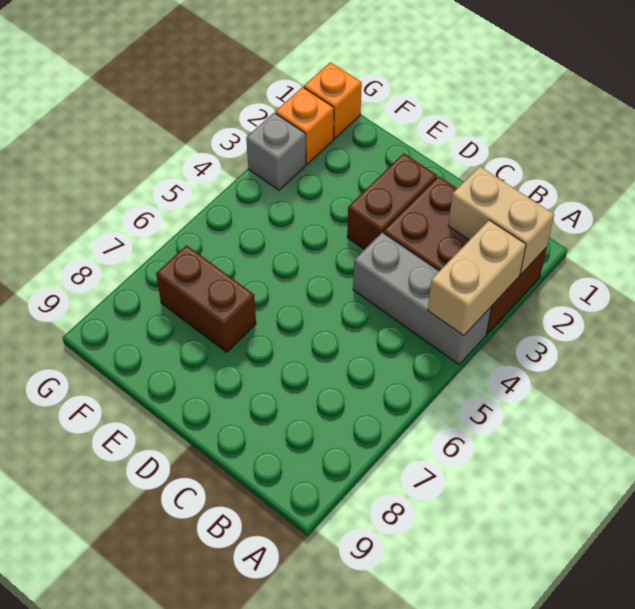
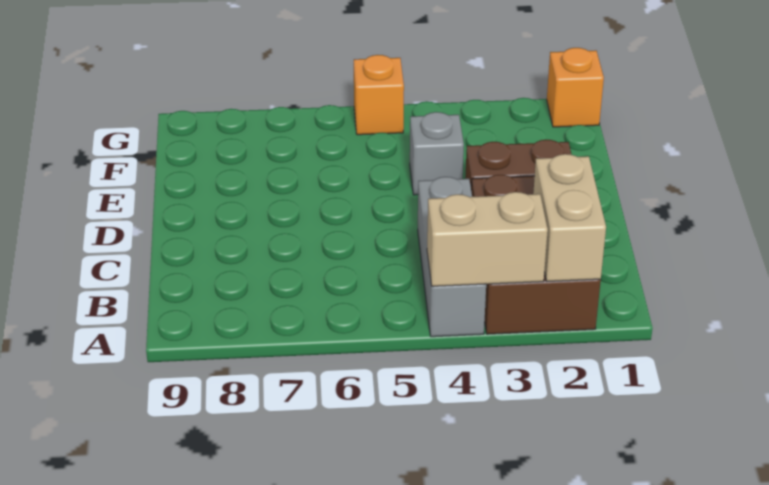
brown 1x2 brick [156,245,256,352] -> none
orange 1x1 brick [275,87,334,164] -> orange 1x1 brick moved to [354,55,404,135]
grey 1x1 brick [246,113,306,190] -> grey 1x1 brick moved to [410,112,464,195]

